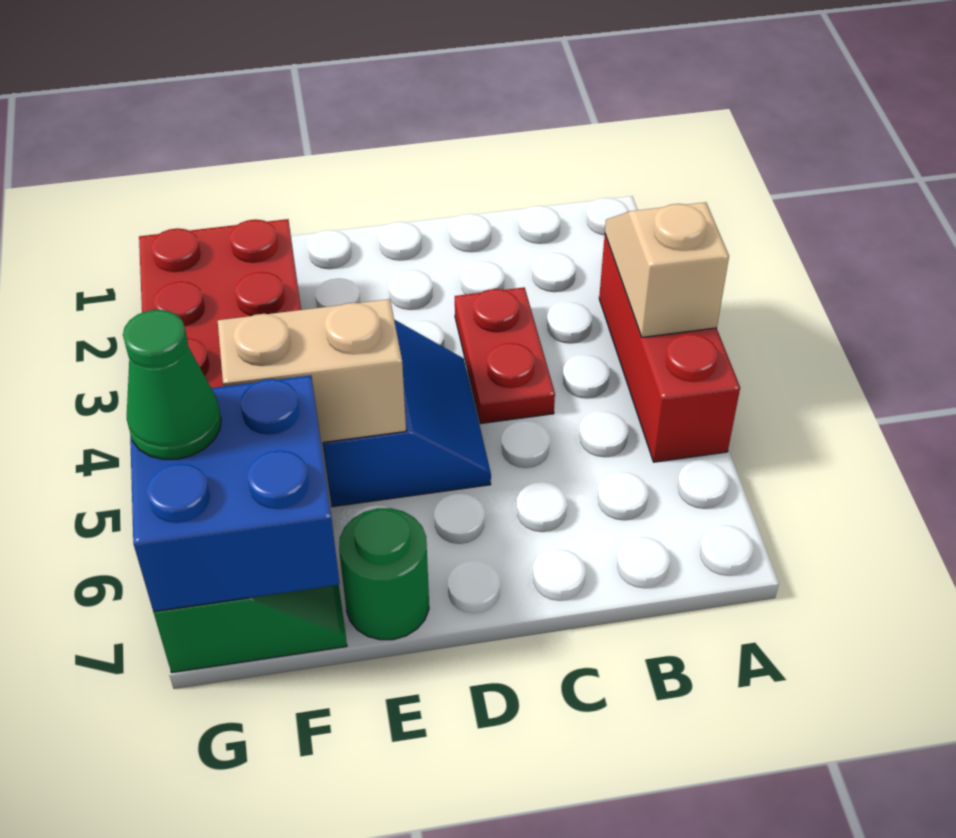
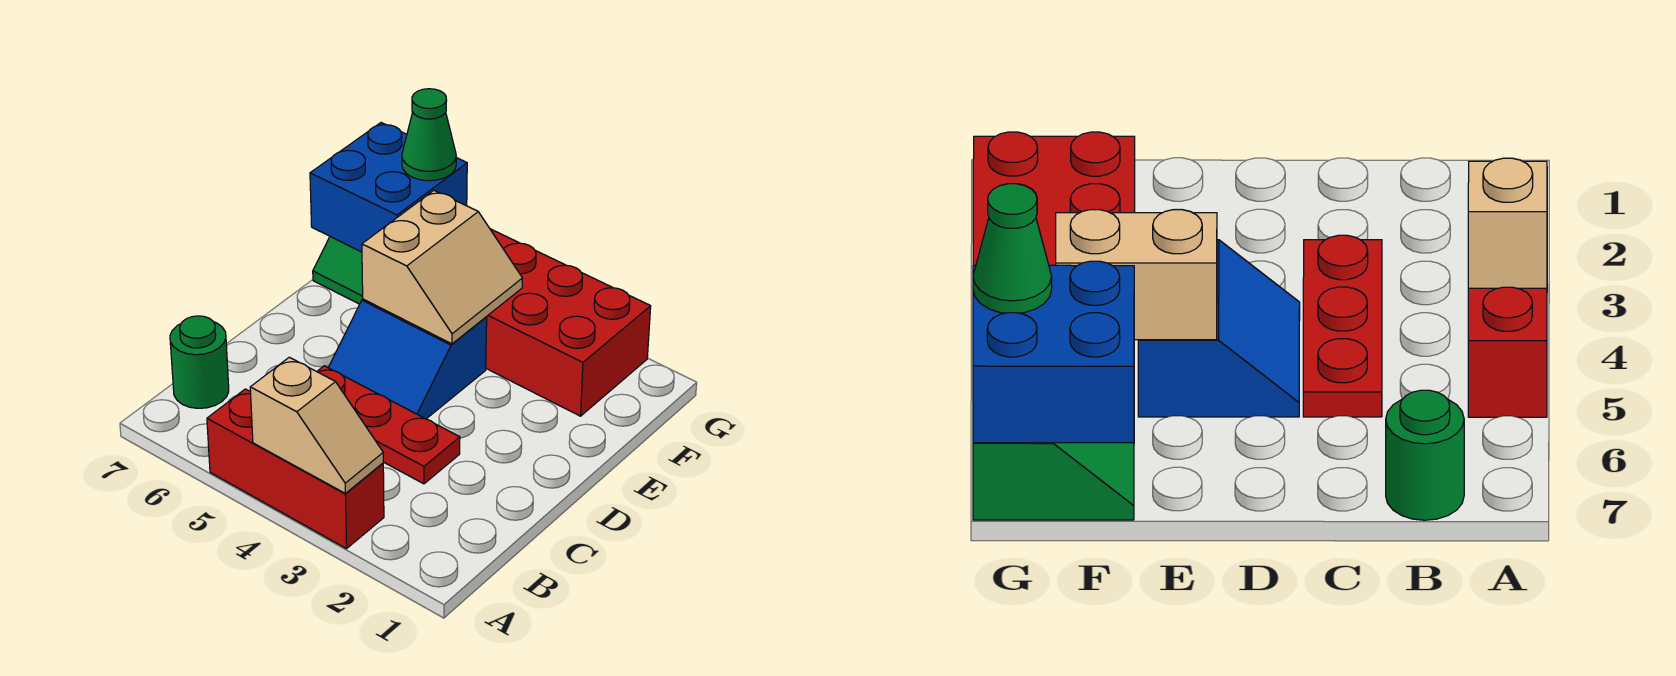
red 1x2 plate [455,287,555,424] -> red 1x3 plate [317,366,460,484]
green 1x1 round brick [339,508,429,640] -> green 1x1 round brick moved to [170,316,229,408]

